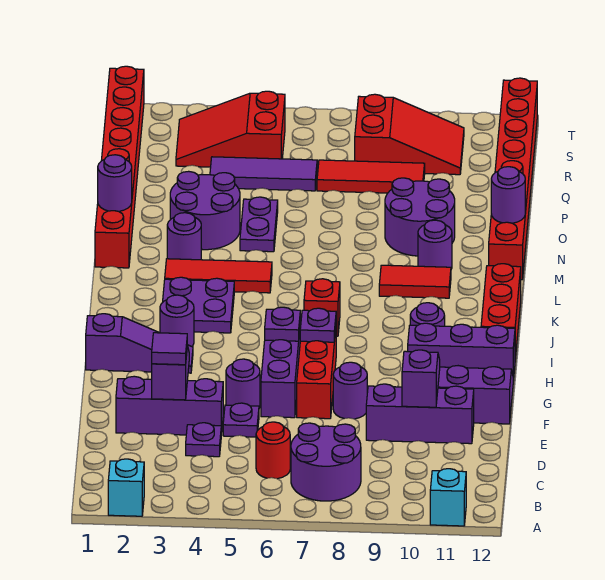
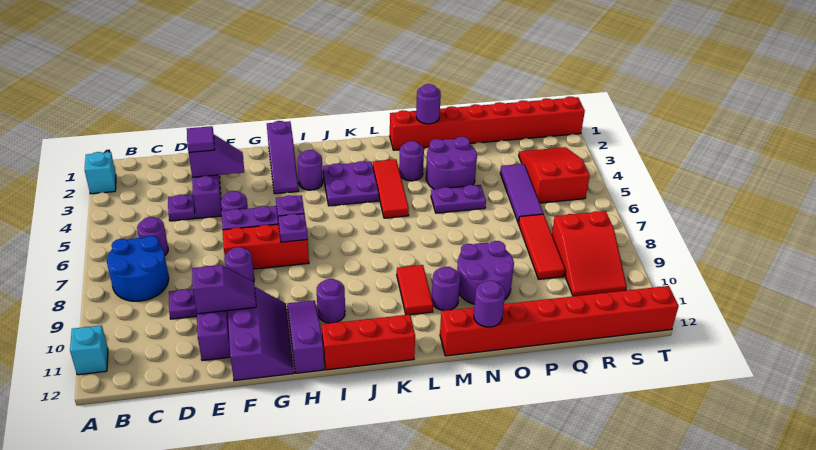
purple 2x2 round brick [291,423,361,501] -> blue 2x2 round brick [107,236,169,301]
red 1x1 round brick [256,422,290,479] -> purple 1x1 round brick [137,217,168,255]
purple 1x1 plate [223,403,259,437] -> purple 1x1 plate moved to [169,289,197,319]
purple 1x3 brick [408,323,515,381] -> purple 1x3 slope [287,300,324,373]
red 1x1 brick [304,279,340,336] -> none

